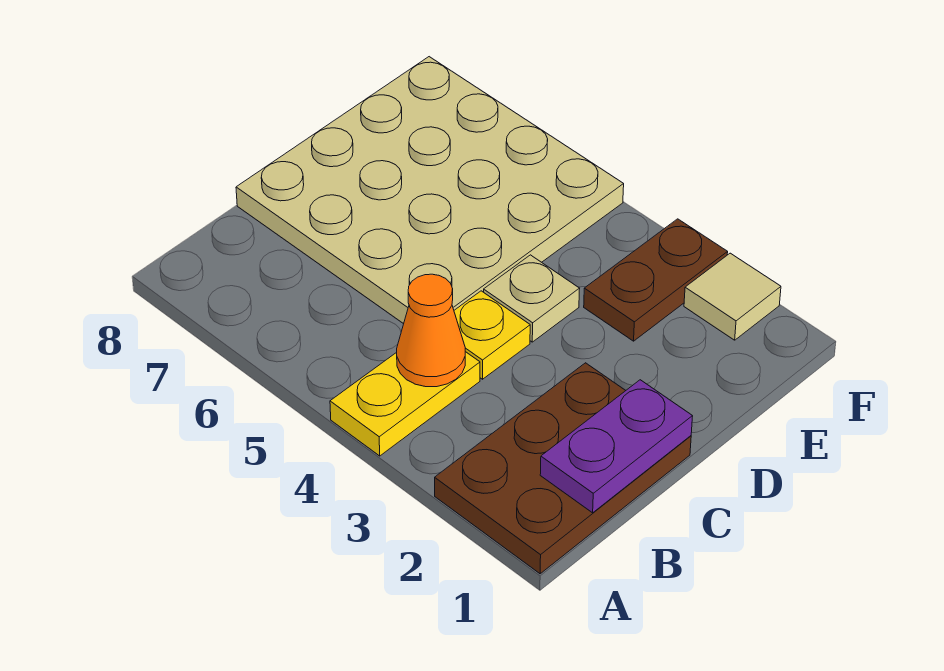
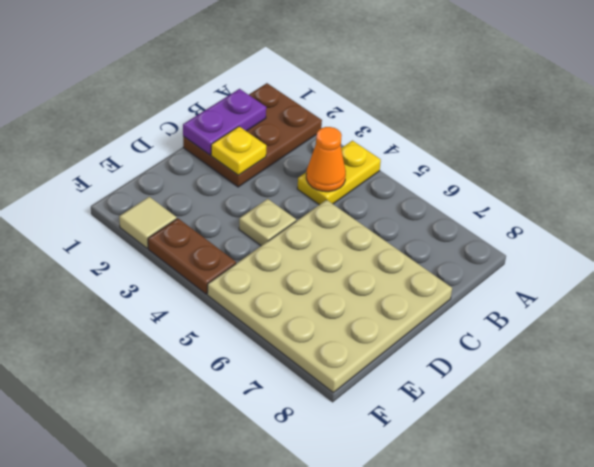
yellow 1x1 plate [454,291,530,379] -> yellow 1x1 plate moved to [211,127,266,175]
brown 1x2 plate [584,219,728,341] -> brown 1x2 plate turned to [148,218,236,294]

